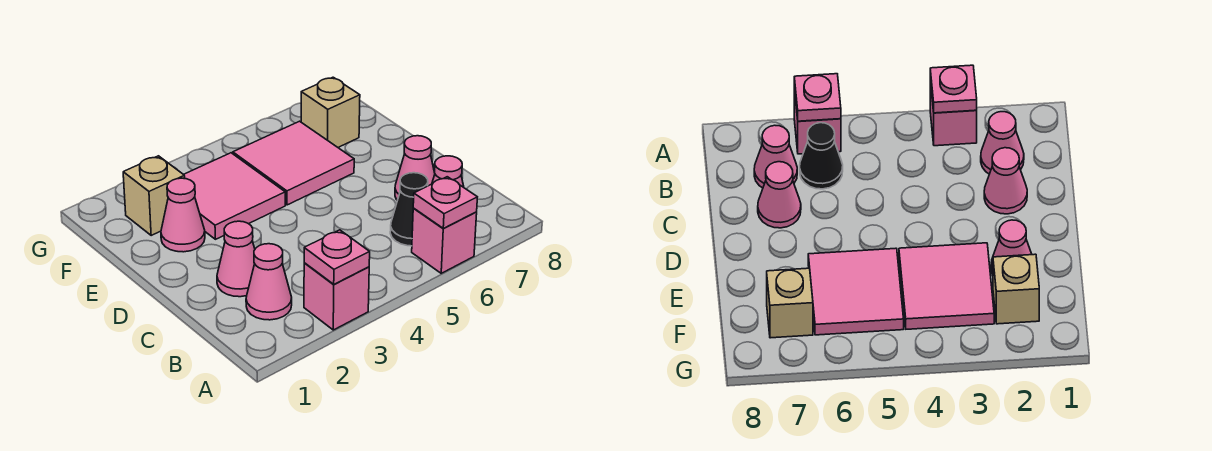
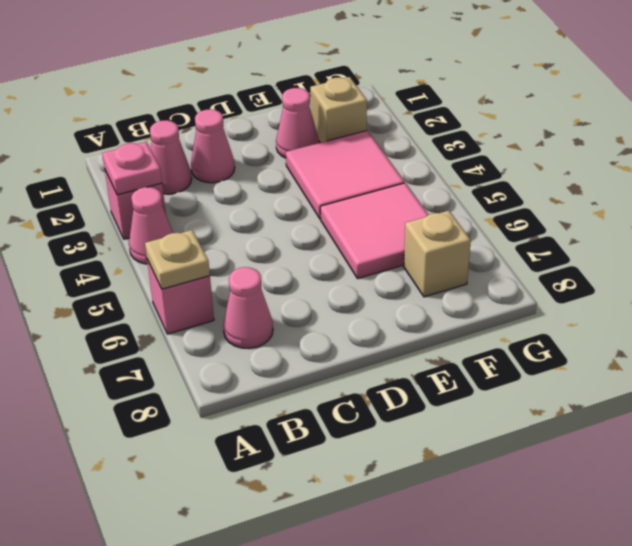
pink 1x1 plate [413,177,477,228] -> tan 1x1 plate [145,230,210,289]
black 1x1 cone [390,173,428,246] -> none
pink 1x1 cone [395,136,435,200] -> pink 1x1 cone moved to [129,187,173,264]

